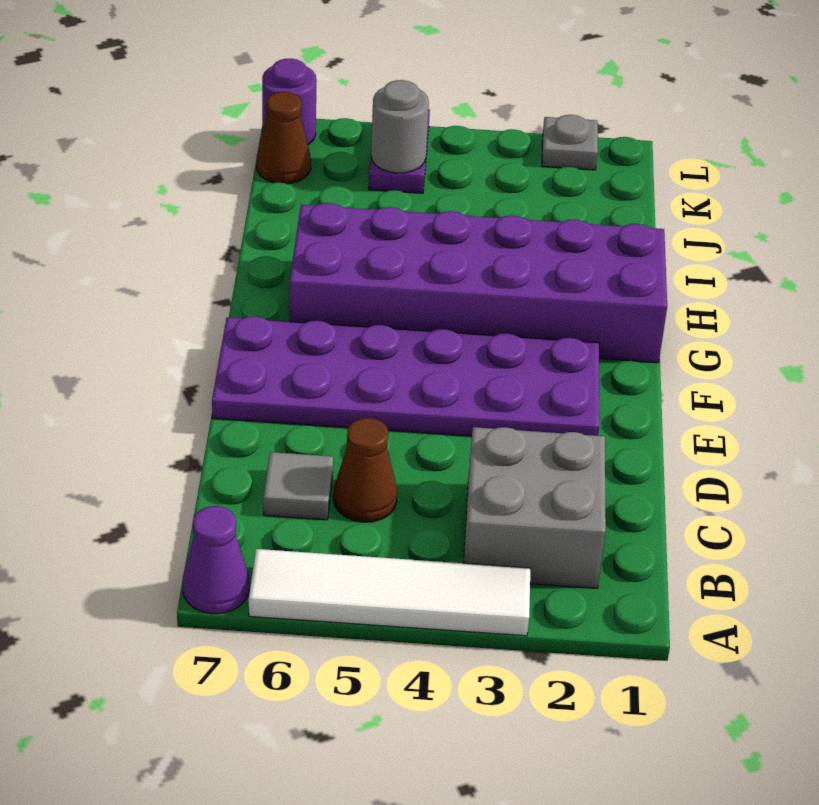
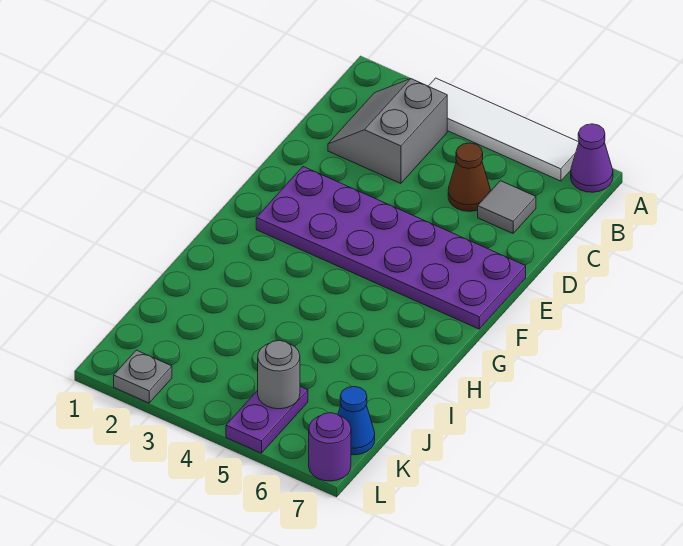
grey 2x2 brick [464,427,606,588] -> grey 2x2 slope [328,79,447,183]
purple 2x6 brick [289,203,667,363] -> none
brown 1x1 cone [257,92,311,184] -> blue 1x1 cone [338,387,375,455]

